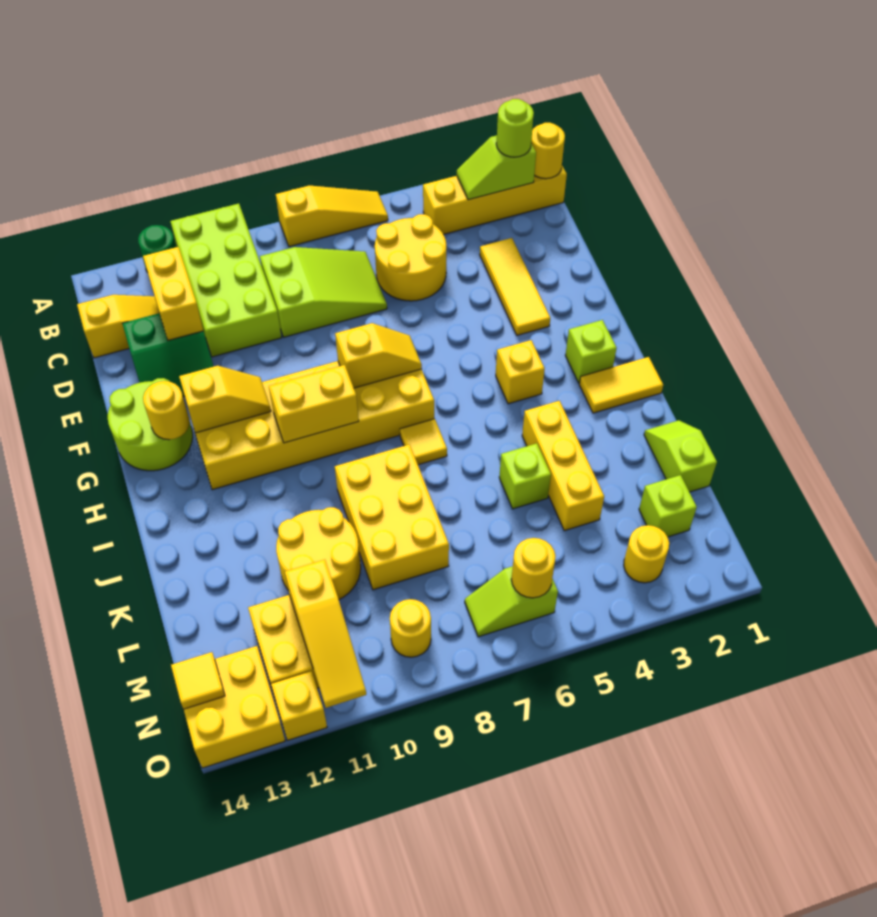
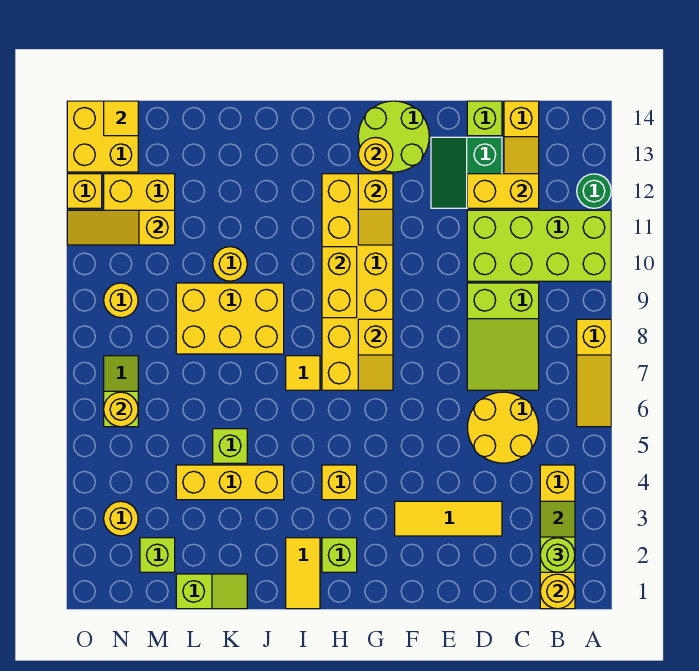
none -> lime 1x1 brick [467,101,502,136]
yellow 2x2 round brick [276,507,361,599] -> yellow 1x1 round brick [213,247,247,281]

